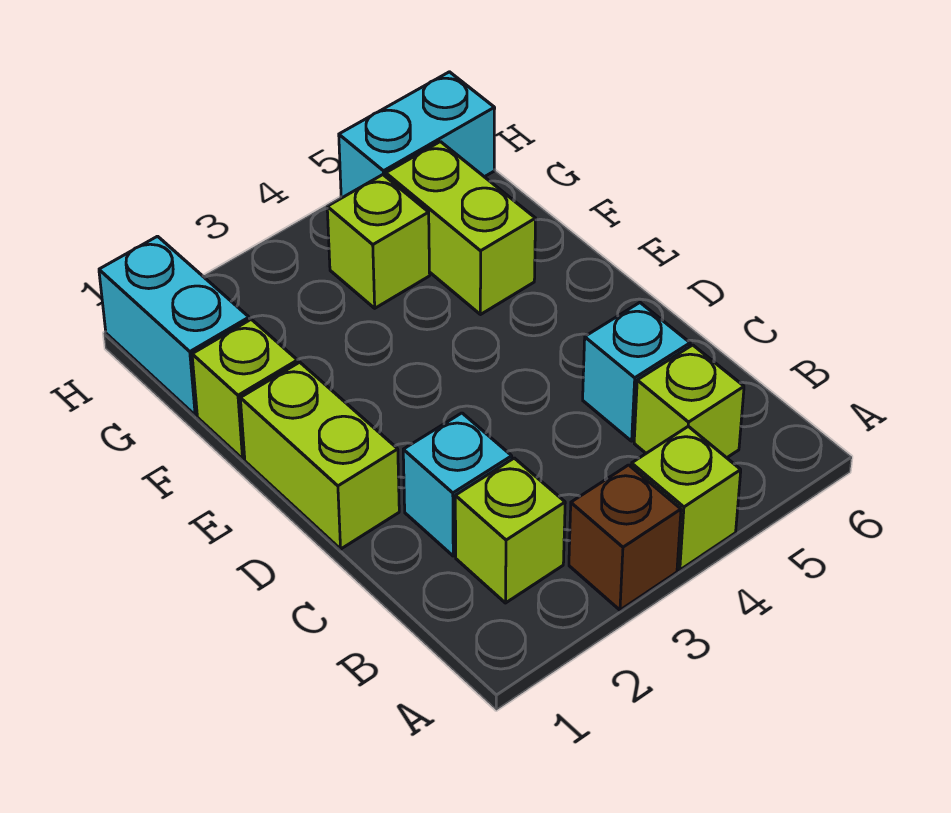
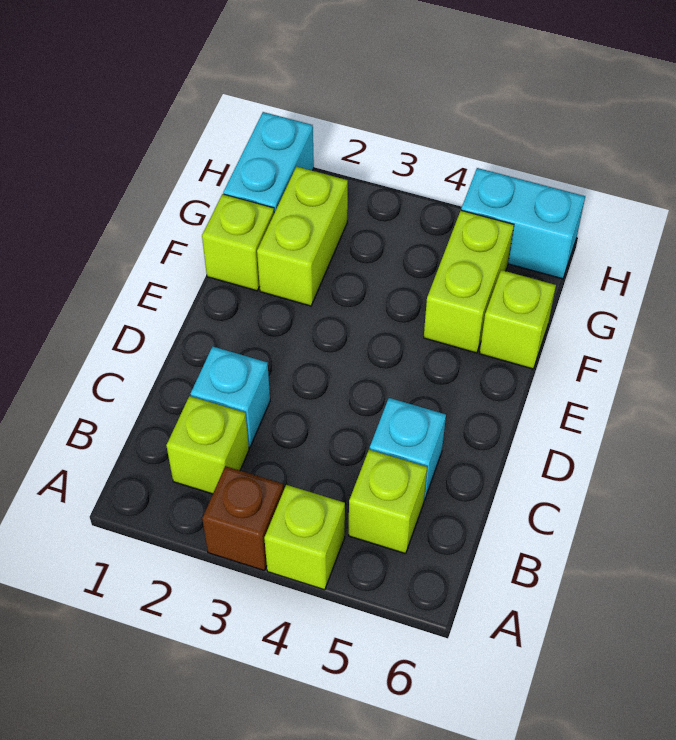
lime 1x2 brick [240,362,399,549] -> lime 1x2 brick moved to [257,167,348,306]
lime 1x1 brick [327,175,430,308] -> lime 1x1 brick moved to [480,270,556,369]

